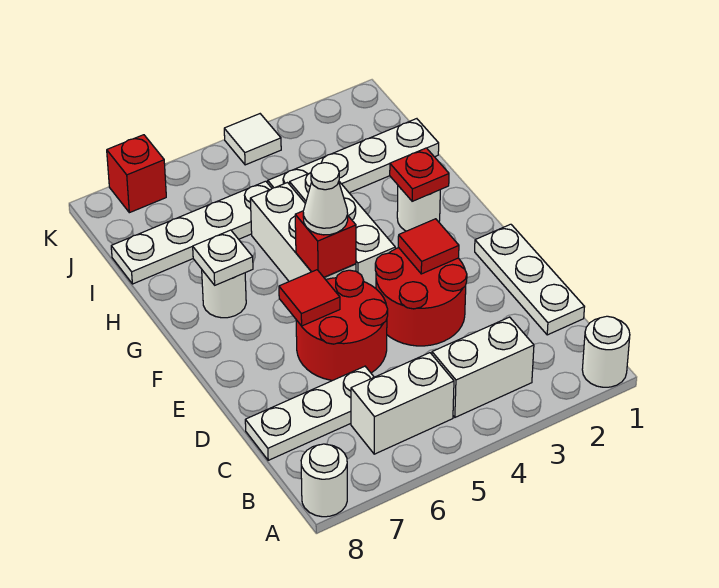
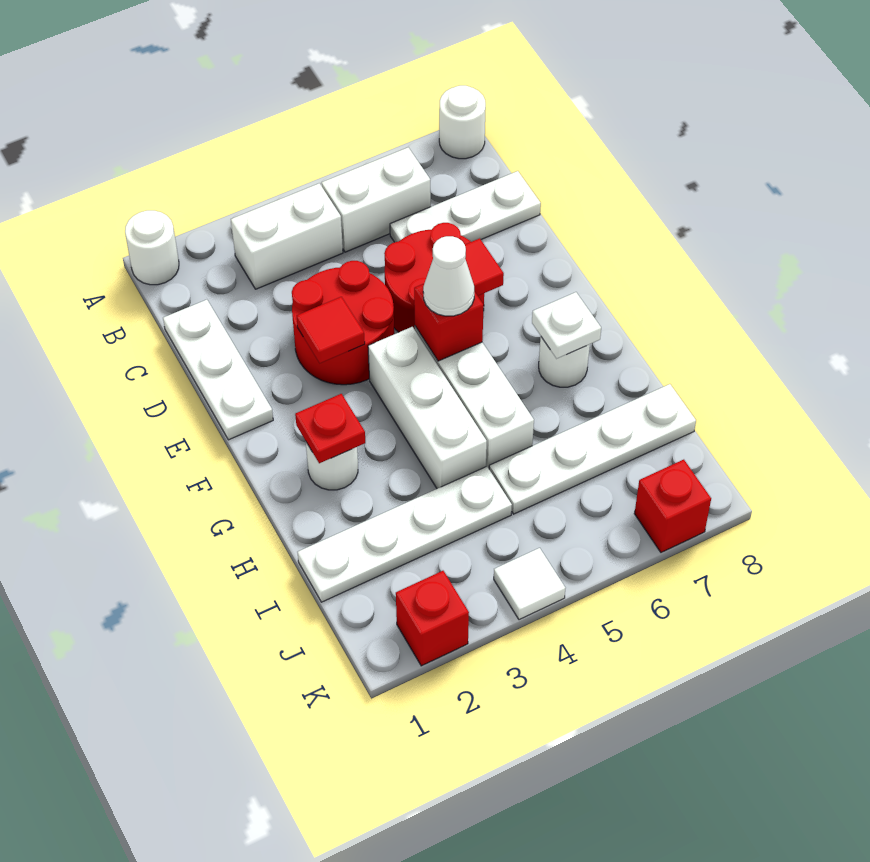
none -> red 1x1 brick [396,571,469,666]

